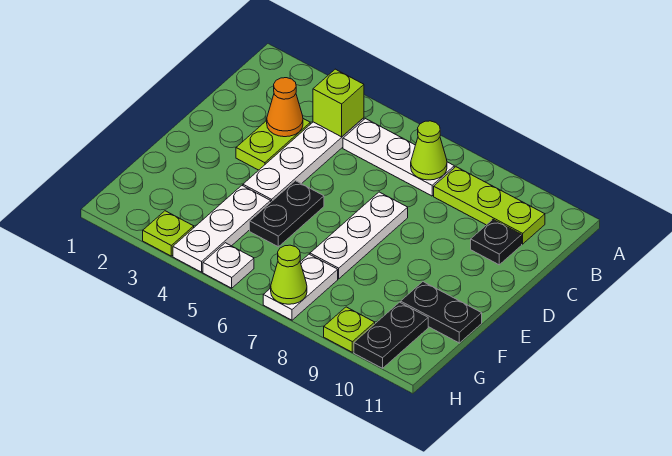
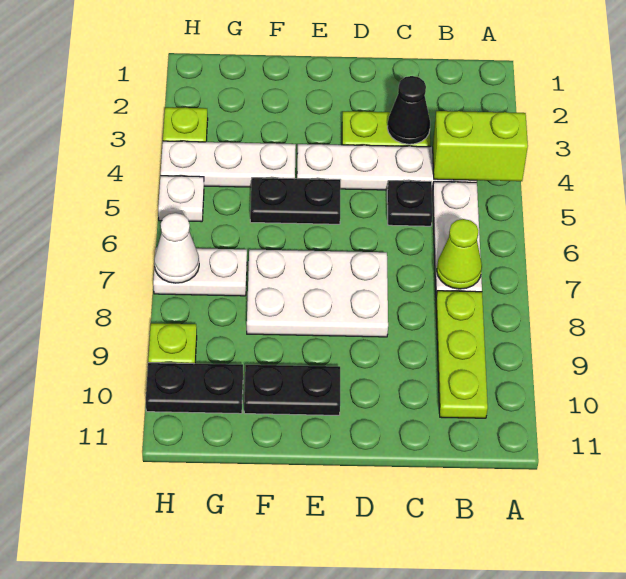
lime 1x1 brick [313,69,364,137] -> lime 1x2 brick [433,111,528,181]
orange 1x1 cone [267,78,303,137] -> black 1x1 cone [387,76,430,144]
black 1x1 plate [471,220,522,265] -> black 1x1 plate moved to [387,181,433,226]
white 1x3 plate [310,192,408,279] -> white 2x3 plate [247,250,388,337]
black 1x2 plate [401,282,482,343] -> black 1x2 plate turned to [244,365,340,415]
lime 1x1 cone [271,245,307,304] -> white 1x1 cone [154,213,199,283]

